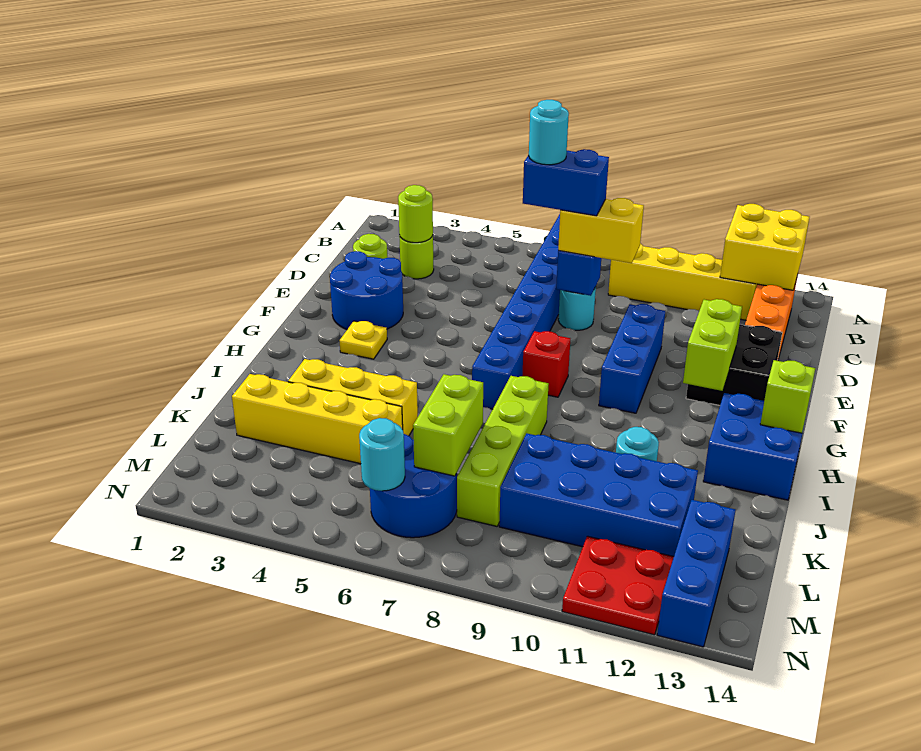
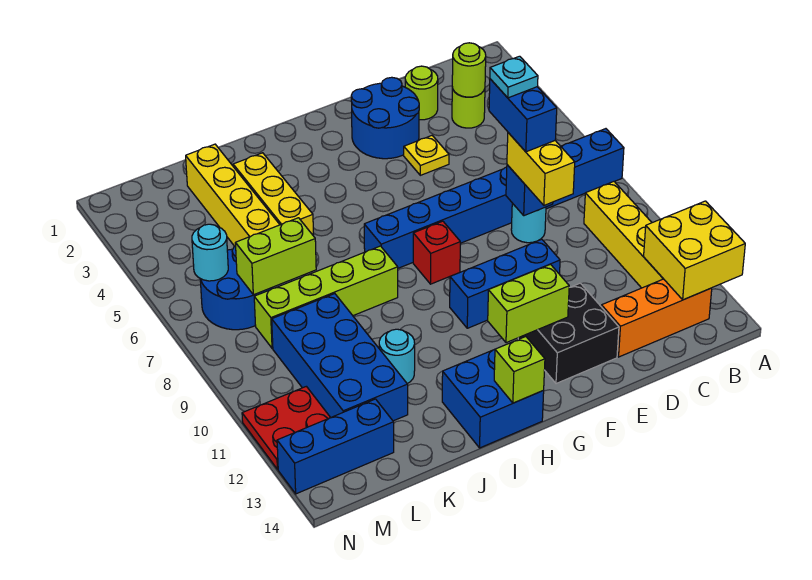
cyan 1x1 round brick [529,100,569,165] -> cyan 1x1 plate [490,56,538,98]
yellow 1x1 plate [339,321,387,359] -> yellow 1x1 plate moved to [404,136,449,175]

